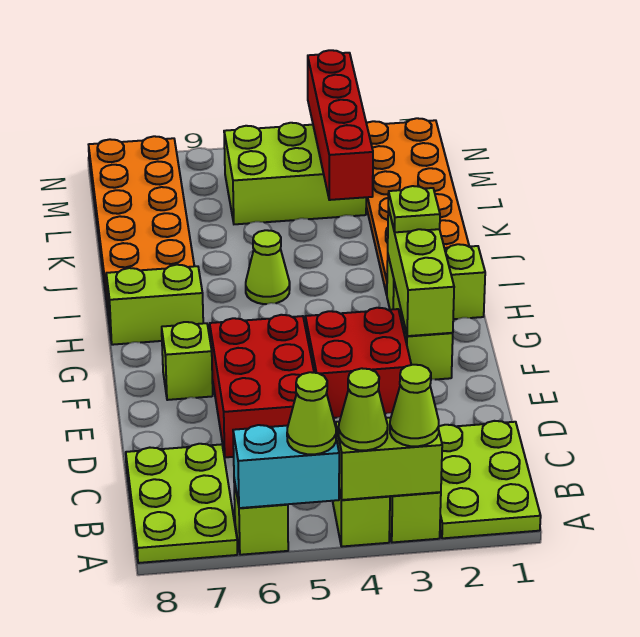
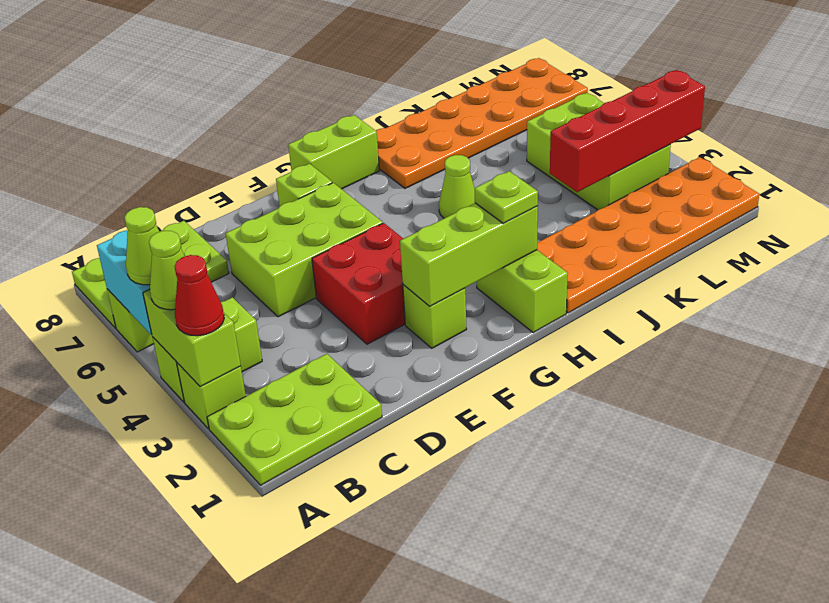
lime 1x1 cone [390,365,439,446] -> red 1x1 cone [175,255,224,336]
red 2x3 brick [210,315,314,457] -> lime 2x3 brick [225,183,383,317]
lime 1x2 brick [106,265,203,345] -> lime 1x2 brick turned to [288,115,379,189]

